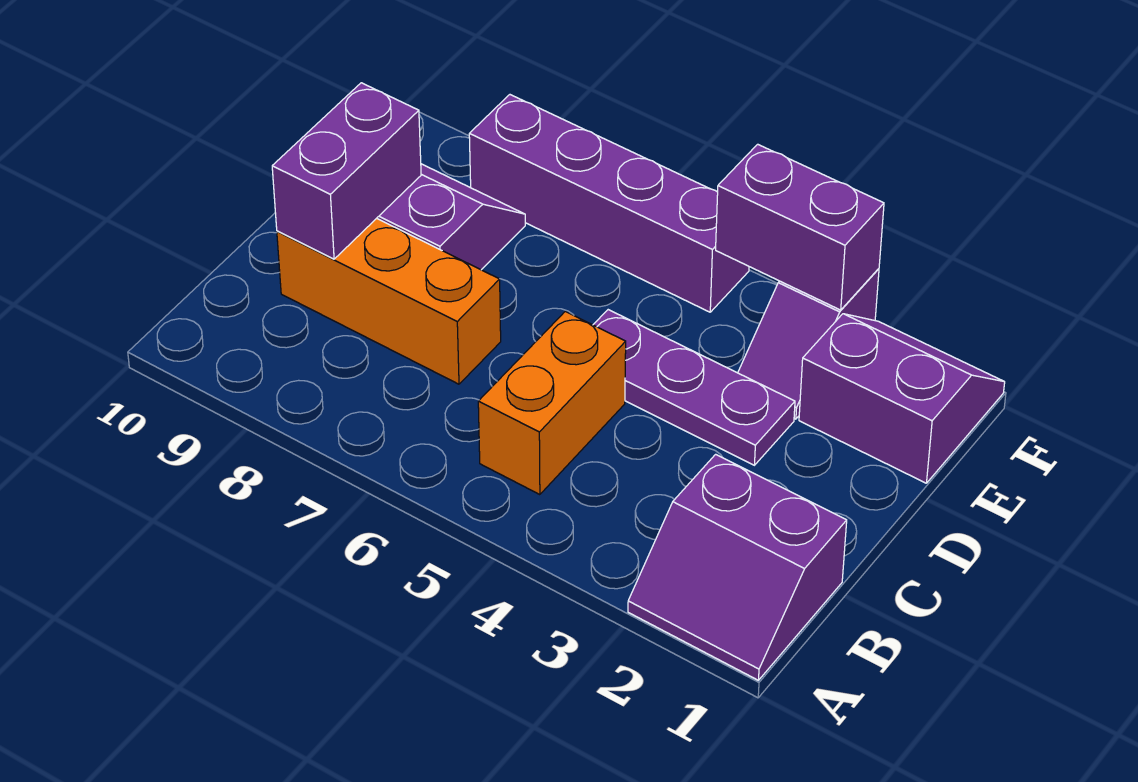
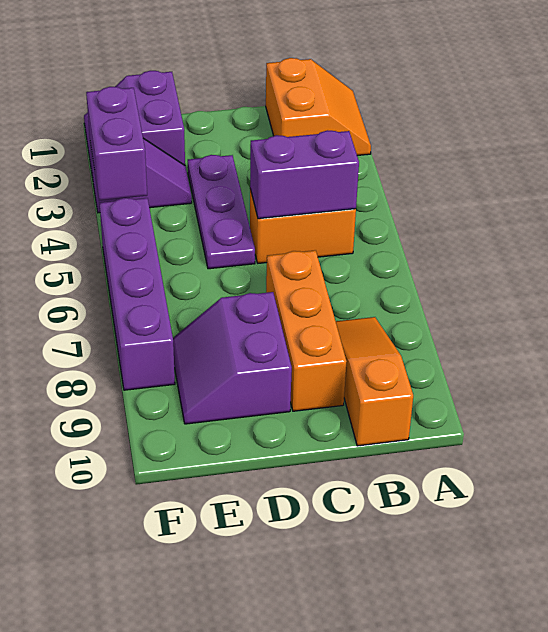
purple 2x2 slope [628,454,847,680] -> orange 2x2 slope [266,58,371,156]
none -> orange 1x3 slope [336,317,413,446]
purple 1x2 brick [272,83,421,259] -> purple 1x2 brick moved to [250,130,359,219]

